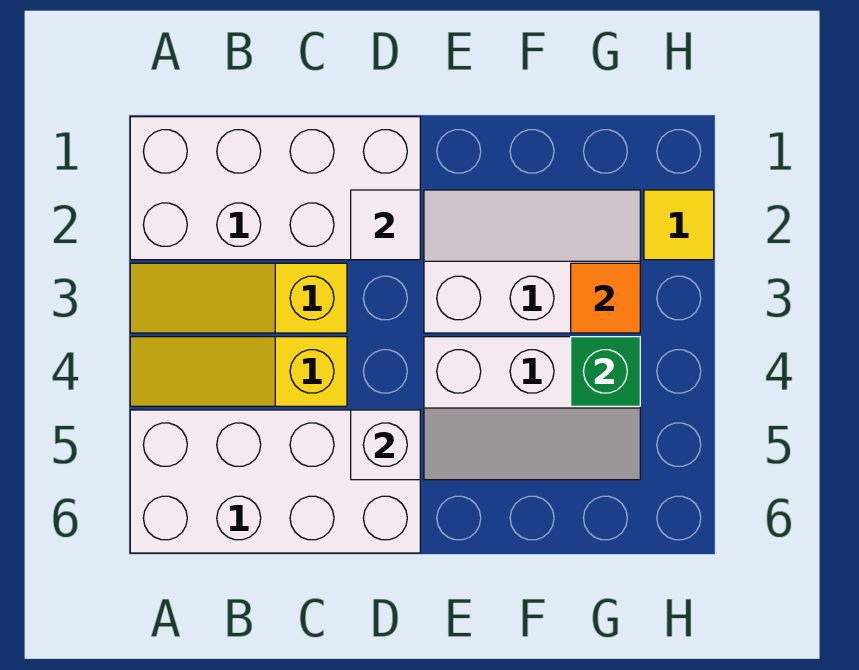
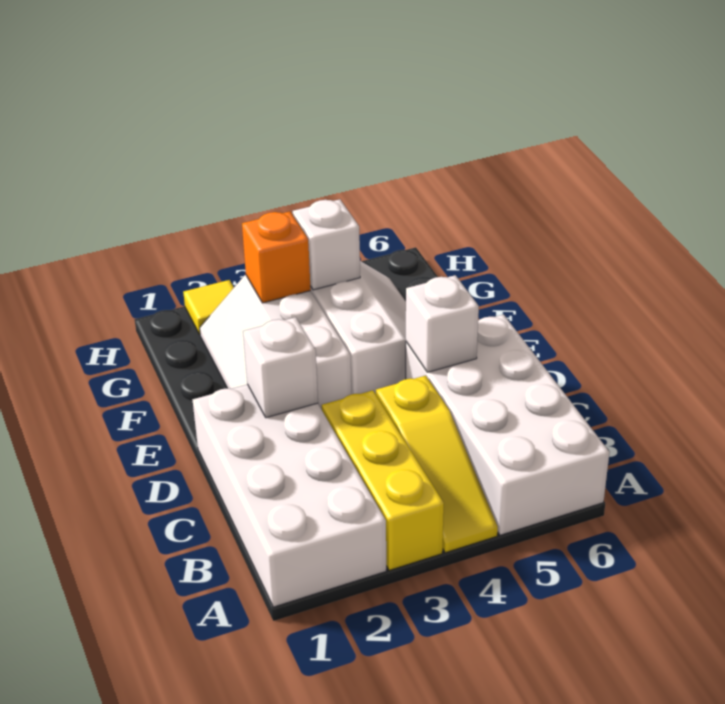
yellow 1x3 slope [130,263,347,333] -> yellow 1x3 brick [322,390,444,570]
white 1x1 tile [351,190,420,260] -> white 1x1 brick [243,317,318,418]
orange 1x1 tile [571,263,640,333] -> orange 1x1 brick [242,211,311,303]
green 1x1 brick [571,337,640,406] -> white 1x1 brick [293,199,360,290]

